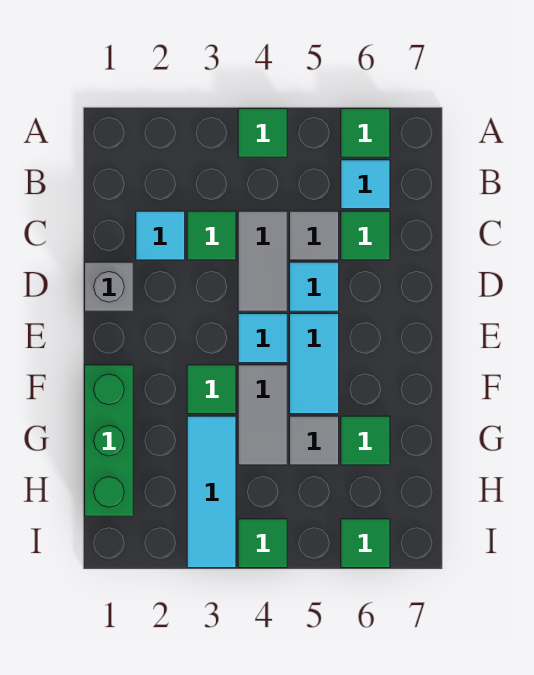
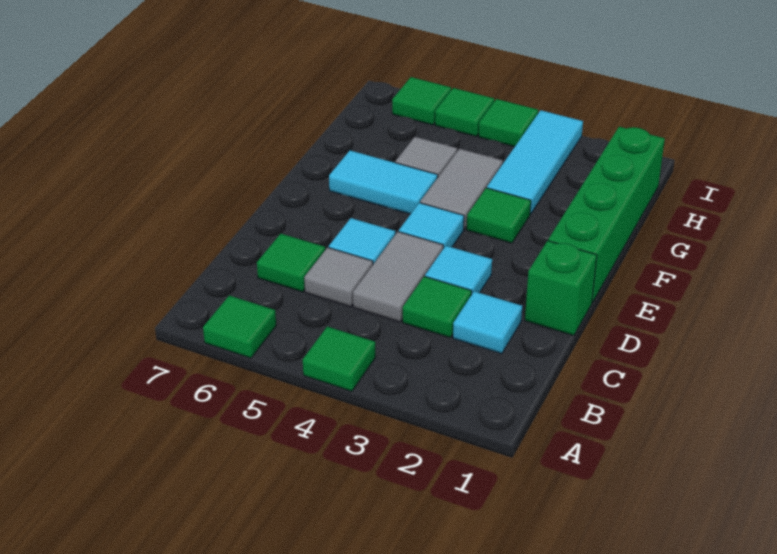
cyan 1x1 tile [341,160,390,209] -> cyan 1x1 tile moved to [425,246,492,295]
grey 1x1 brick [85,262,133,311] -> green 1x1 brick [525,241,597,336]
cyan 1x2 tile [290,314,339,414] -> cyan 1x2 tile turned to [329,150,438,214]
green 1x3 brick [85,365,133,516] -> green 1x4 brick [548,127,665,303]
green 1x1 tile [341,416,390,465] -> green 1x1 tile moved to [435,88,494,136]

